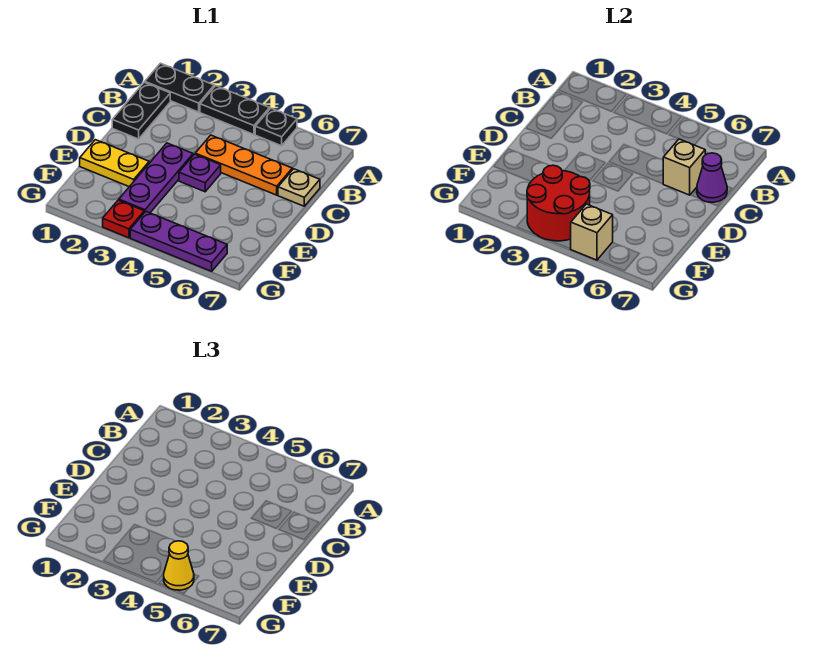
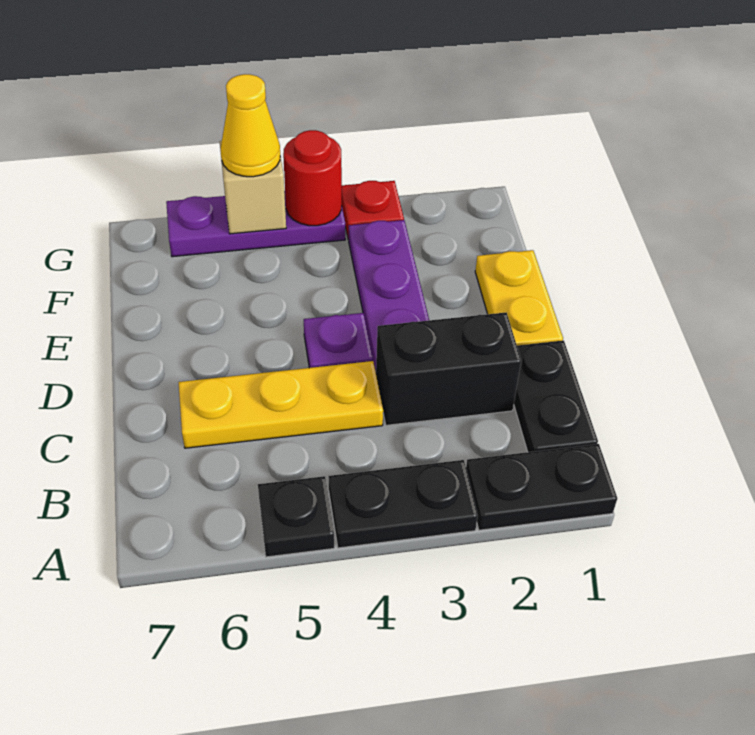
none -> black 1x2 brick [376,313,521,425]
orange 1x3 plate [195,135,292,195] -> yellow 1x3 plate [179,361,383,448]
tan 1x1 brick [663,139,705,195] -> none
tan 1x1 plate [278,169,320,206] -> none
purple 1x1 cone [697,153,727,202] -> none
yellow 1x2 plate [80,140,149,187] -> yellow 1x2 plate turned to [475,250,563,345]
red 2x2 round brick [527,165,590,241] -> red 1x1 round brick [283,130,342,226]

